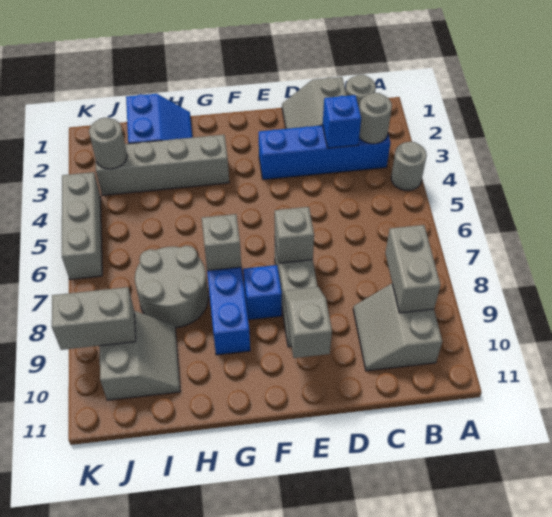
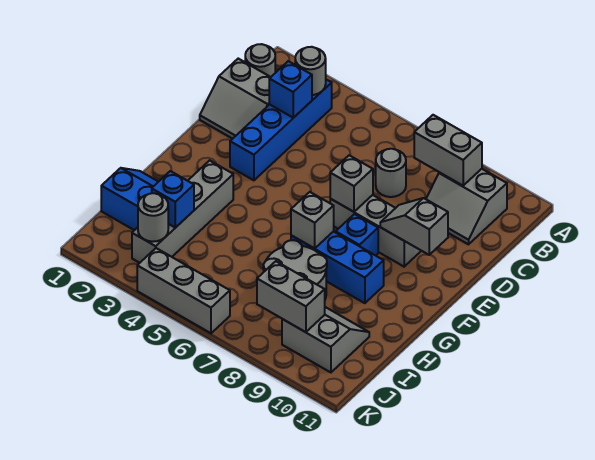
grey 1x1 round brick [391,142,427,190] -> grey 1x1 round brick moved to [376,149,406,197]
none -> blue 1x1 brick [152,171,194,228]
grey 1x2 brick [52,287,136,350] -> grey 1x2 brick turned to [257,261,325,332]

